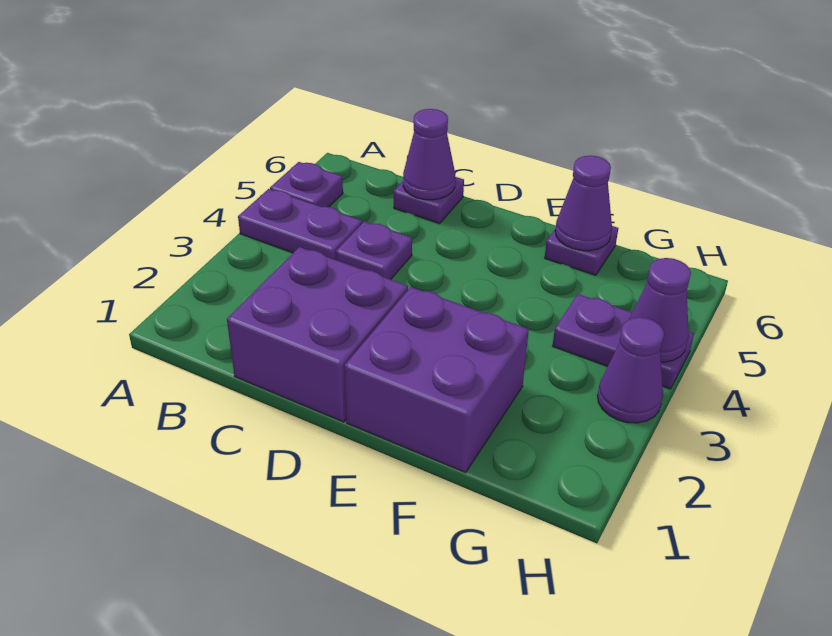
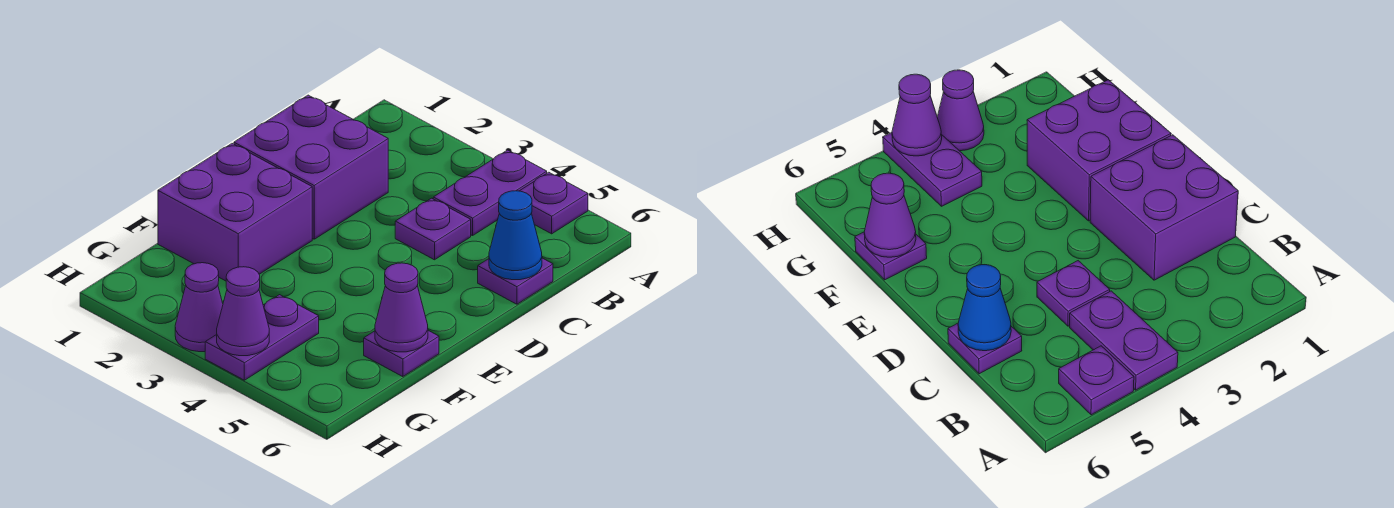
purple 1x1 cone [403,109,455,200] -> blue 1x1 cone [489,191,542,280]

